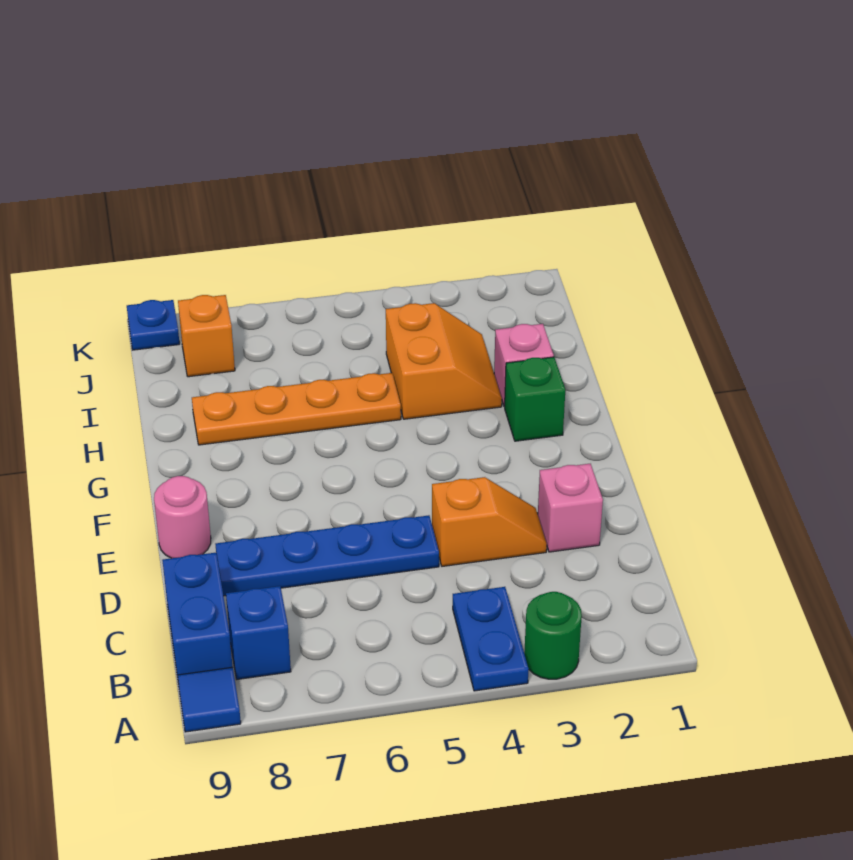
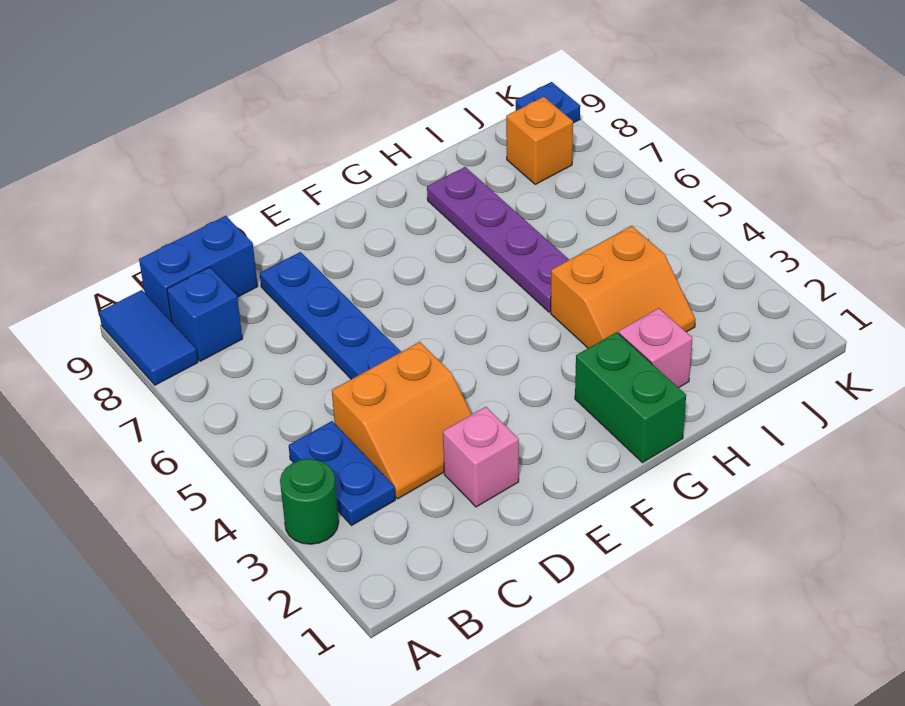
blue 1x2 plate [453,587,529,691] -> blue 1x2 plate turned to [289,421,395,526]
blue 1x1 tile [177,667,241,732] -> blue 1x2 tile [99,290,198,385]
orange 1x2 slope [432,477,547,566] -> orange 2x2 slope [332,342,472,499]
pink 1x1 round brick [154,476,211,558] -> none
green 1x1 brick [505,357,565,441] -> green 1x2 brick [575,332,686,463]
orange 1x4 plate [192,373,401,445] -> purple 1x4 plate [427,167,569,312]

